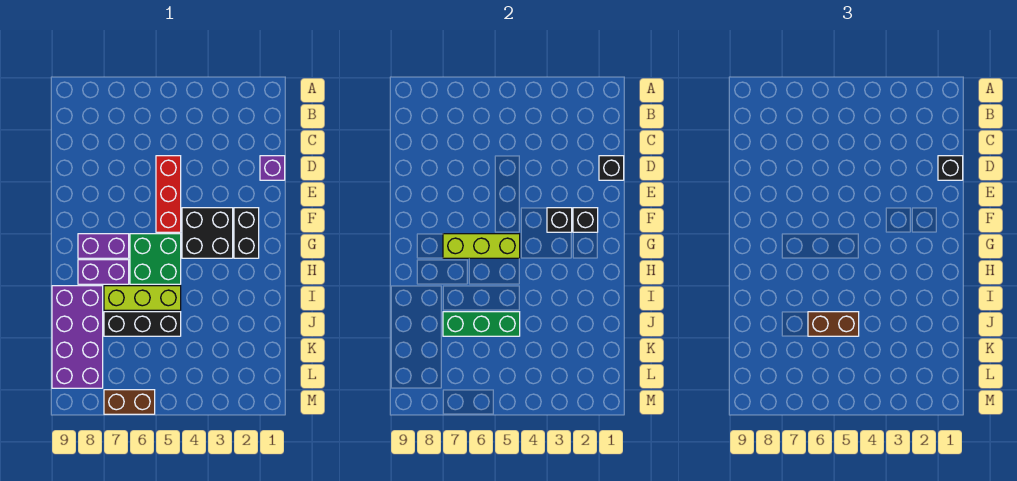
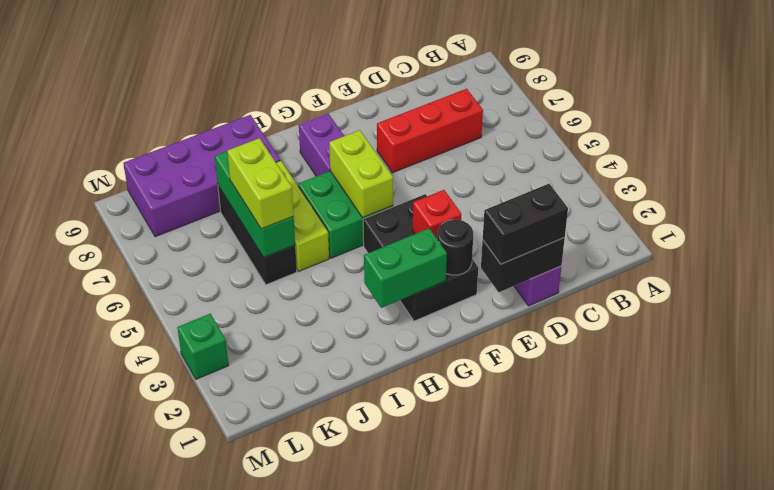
black 1x1 brick [599,156,624,180] -> black 1x2 brick [481,238,565,292]
black 1x1 brick [938,156,963,180] -> black 1x2 brick [483,184,568,264]
red 1x3 brick [156,156,181,232] -> red 1x3 brick moved to [377,89,483,173]
black 1x1 brick [573,208,598,232] -> black 1x1 round brick [437,219,473,275]
black 1x1 brick [547,208,572,232] -> red 1x1 brick [413,190,461,238]
none -> green 1x2 brick [364,228,447,308]
lime 1x3 brick [443,234,520,258] -> lime 1x2 brick [329,130,393,218]
purple 1x2 brick [78,260,129,284] -> none
brown 1x2 brick [808,312,859,336] -> lime 1x2 brick [227,138,294,229]
none -> green 1x1 brick [177,314,229,379]
brown 1x2 brick [104,390,155,414] -> none

